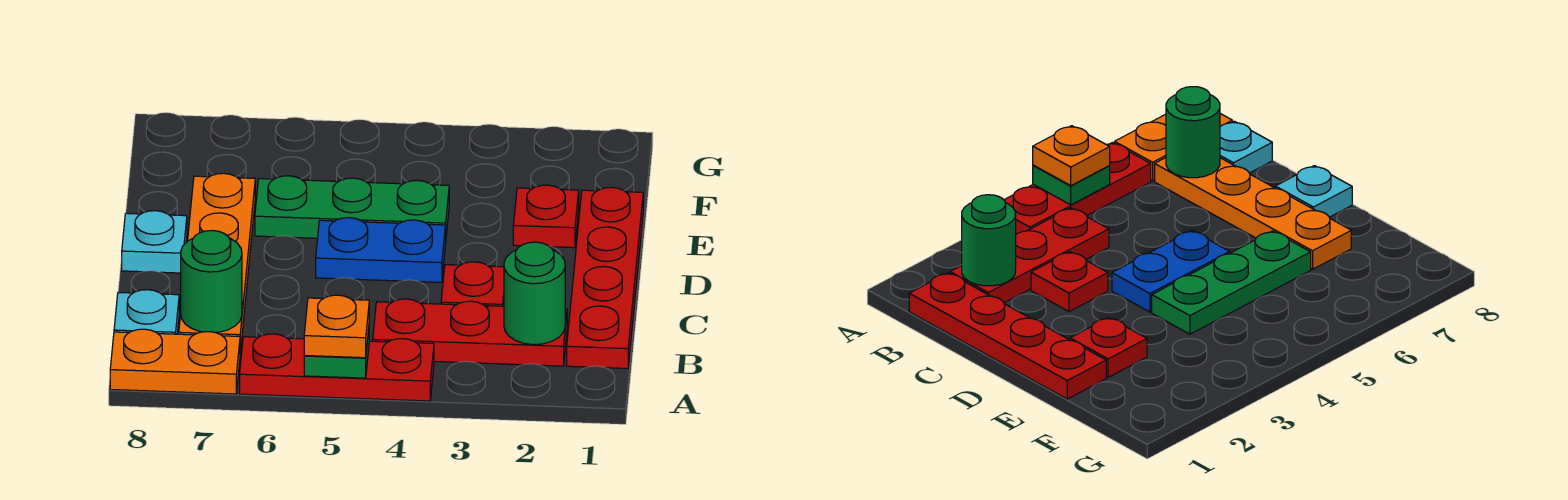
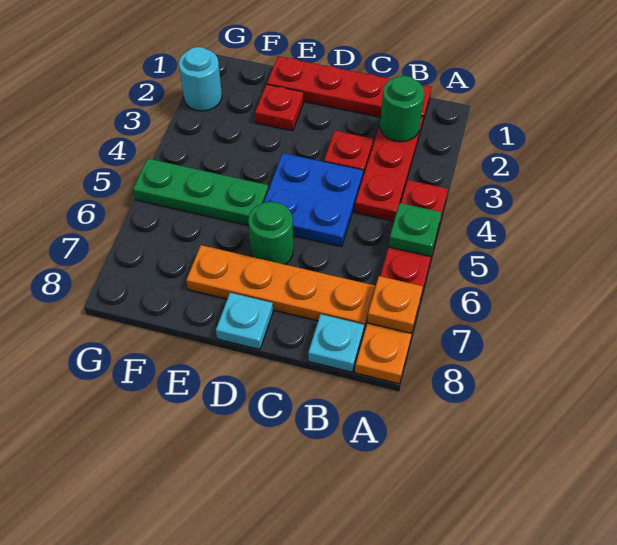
orange 1x1 plate [304,295,369,358] -> orange 1x1 plate moved to [367,276,423,333]
green 1x1 round brick [181,231,242,333] -> green 1x1 round brick moved to [248,202,293,264]
blue 1x2 plate [316,218,446,282] -> blue 2x2 plate [264,153,363,247]
green 1x3 plate [255,176,449,238] -> green 1x3 plate turned to [133,158,268,225]
none -> cyan 1x1 round brick [179,47,222,111]

